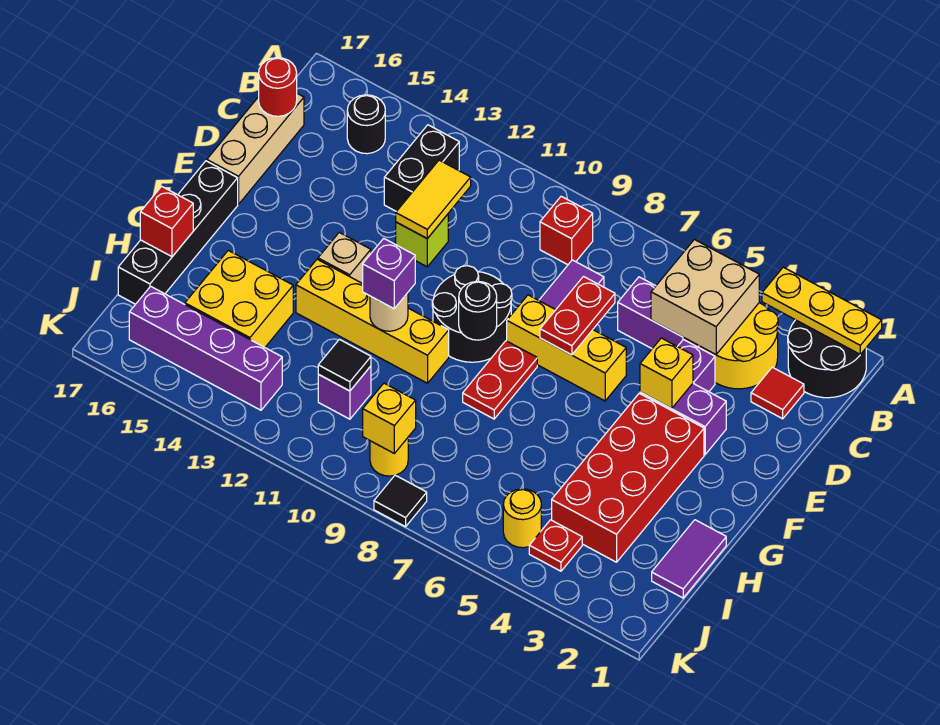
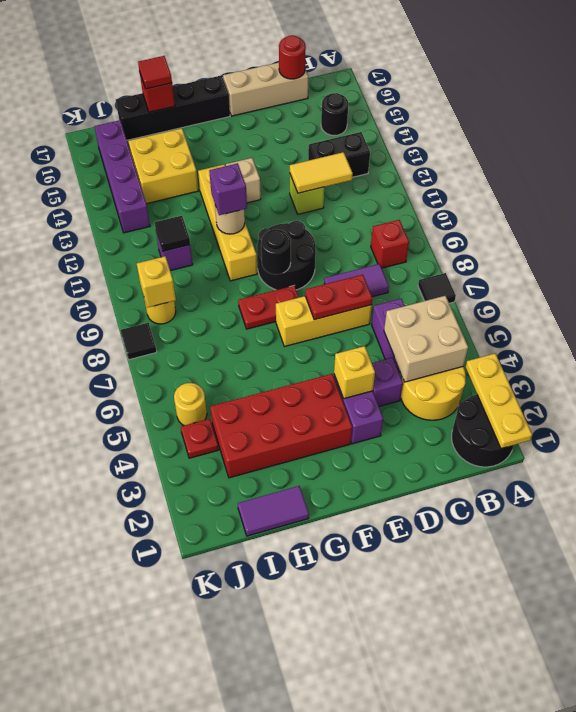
none -> black 1x1 tile [418,273,456,303]
red 1x1 tile [751,367,804,419] -> red 1x1 tile moved to [138,56,172,89]
yellow 1x3 brick [507,295,626,401] -> yellow 1x3 brick turned to [276,296,372,347]

